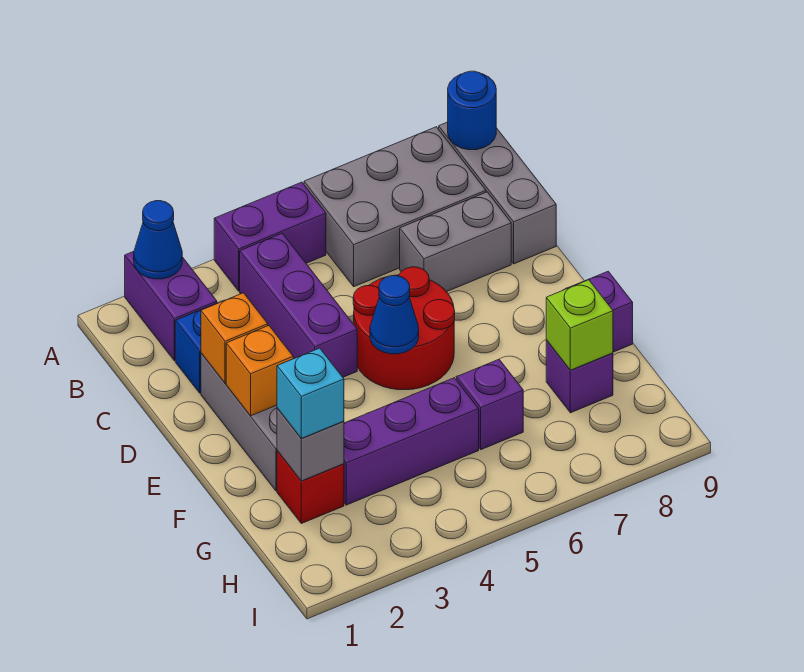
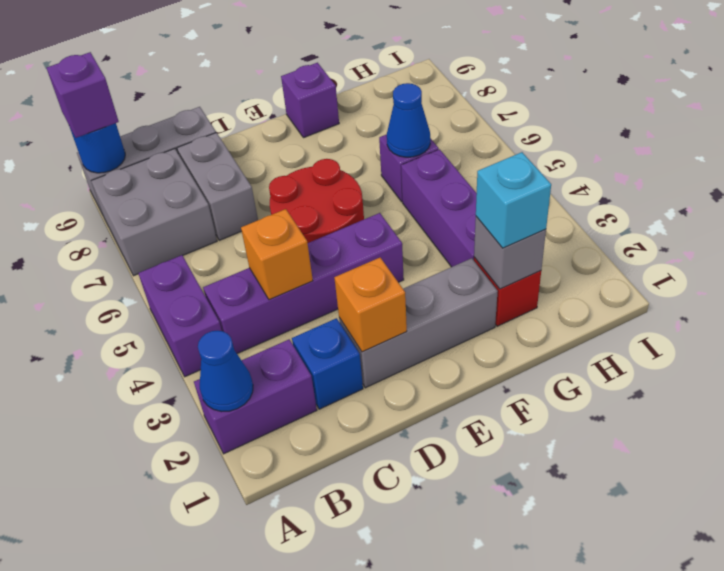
grey 2x3 brick [304,127,486,287] -> grey 2x2 brick [91,149,217,276]
purple 1x3 brick [240,233,357,377] -> purple 1x4 brick [203,213,404,354]
orange 1x1 brick [226,326,293,416] -> orange 1x1 brick moved to [241,209,313,300]
blue 1x1 cone [370,276,419,354] -> blue 1x1 cone moved to [387,83,430,157]
purple 1x1 brick [546,340,613,413] -> purple 1x1 brick moved to [47,52,119,138]
lime 1x1 brick [546,280,613,370] -> none

